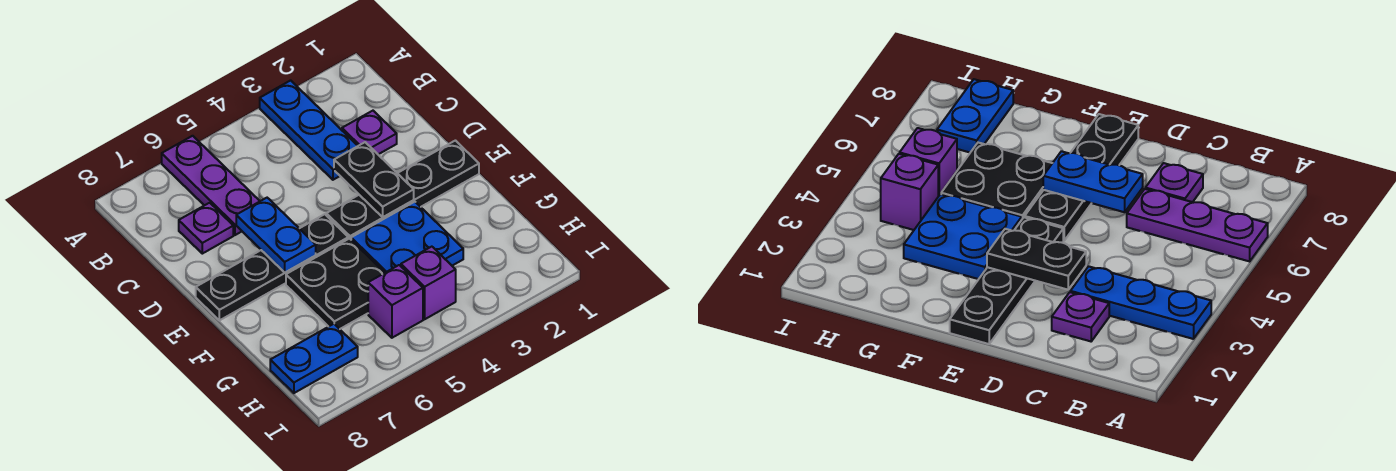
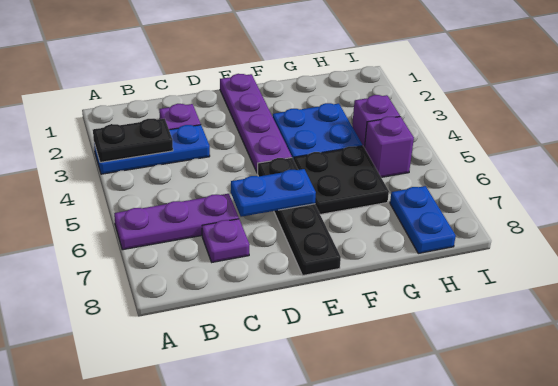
black 1x2 plate [334,142,414,217] -> black 1x2 plate moved to [93,119,173,162]
black 1x4 plate [326,141,479,239] -> purple 1x4 plate [220,74,292,173]

